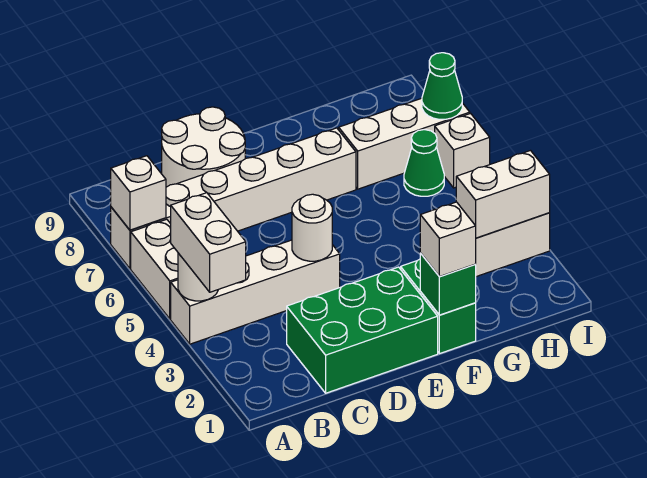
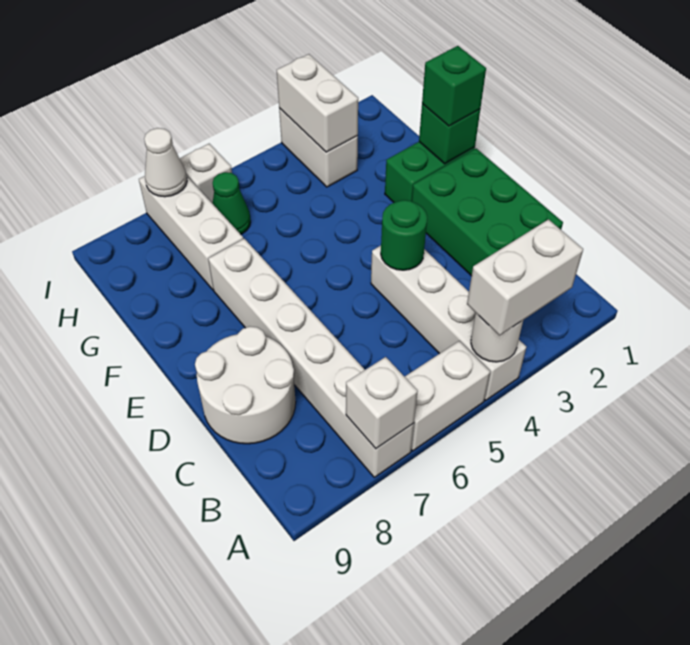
white 1x1 round brick [292,194,332,261] -> green 1x1 round brick [381,200,427,270]
white 1x1 brick [420,202,476,277] -> green 1x1 brick [422,46,486,126]
green 1x1 cone [422,53,462,119] -> white 1x1 cone [144,128,187,197]

